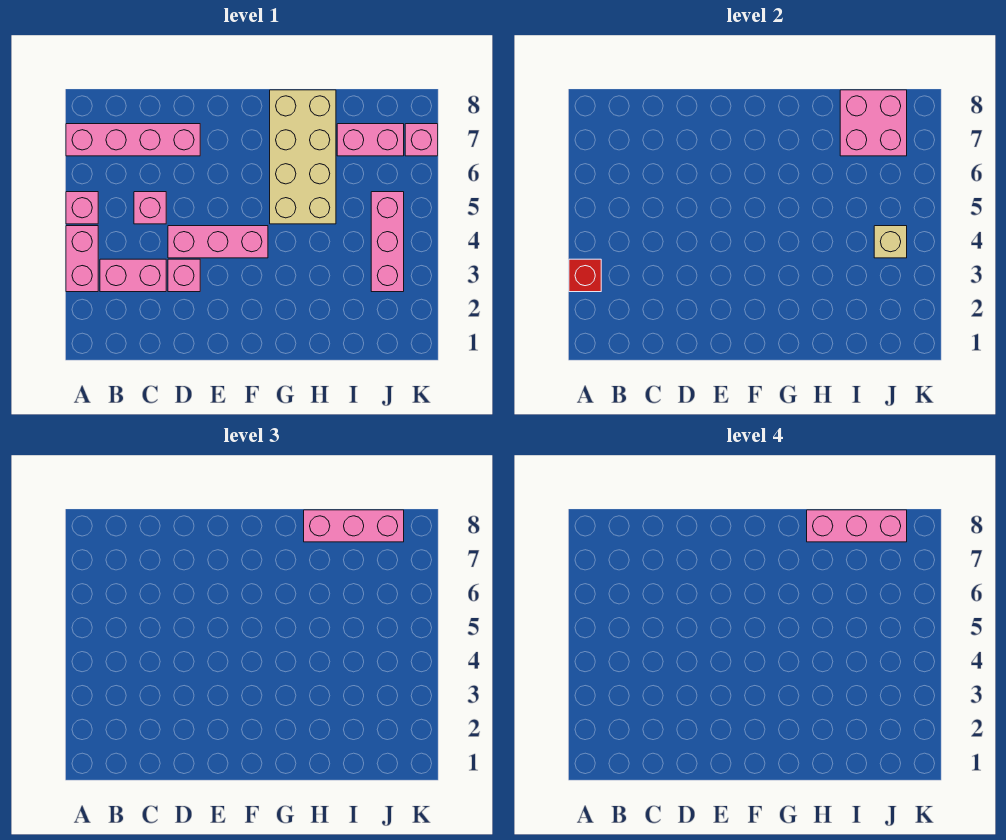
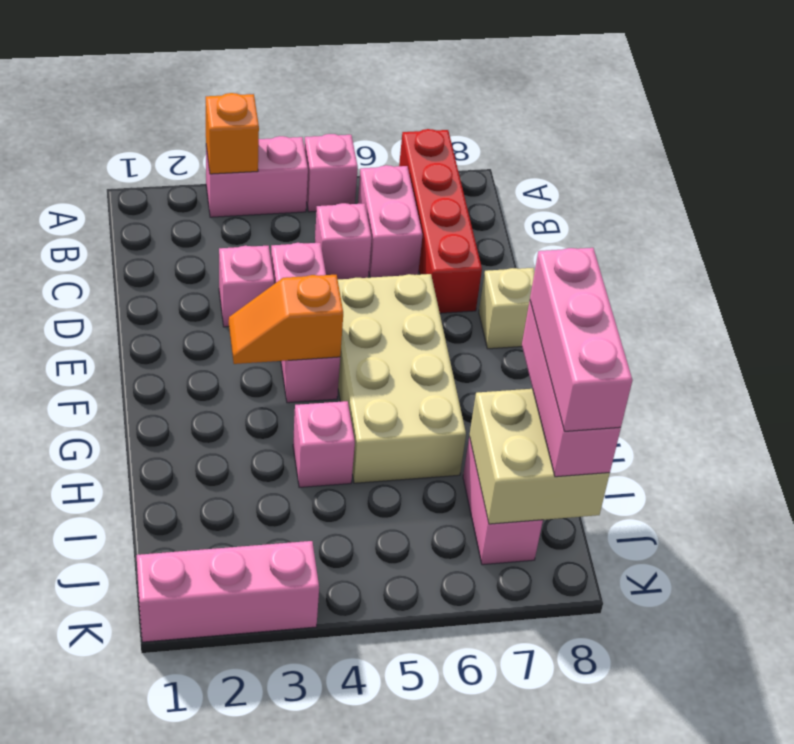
red 1x1 brick [569,259,601,292] -> orange 1x1 brick [206,93,259,174]
pink 1x4 brick [66,124,200,156] -> red 1x4 brick [399,129,482,313]
pink 1x2 brick [100,259,166,292] -> pink 1x2 brick moved to [358,165,422,278]
none -> orange 1x2 slope [229,275,343,364]
tan 2x4 brick [270,90,336,224] -> tan 2x4 brick turned to [338,274,466,483]
pink 2x2 brick [840,90,907,156] -> tan 2x2 brick [469,389,610,524]
pink 1x3 brick [371,192,404,292] -> pink 1x3 brick moved to [137,541,319,642]
tan 1x1 brick [874,226,907,258] -> tan 1x1 brick moved to [479,268,535,349]
pink 1x1 brick [405,124,438,156] -> pink 1x1 brick moved to [293,401,355,487]

